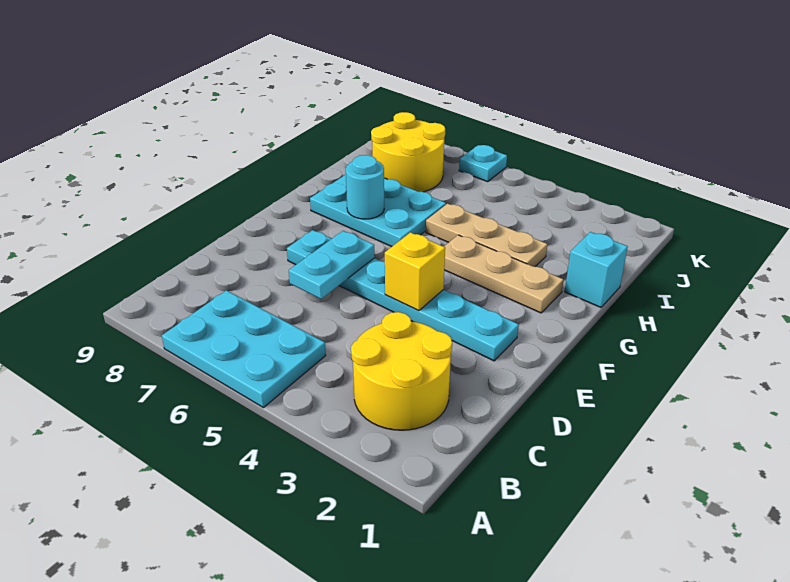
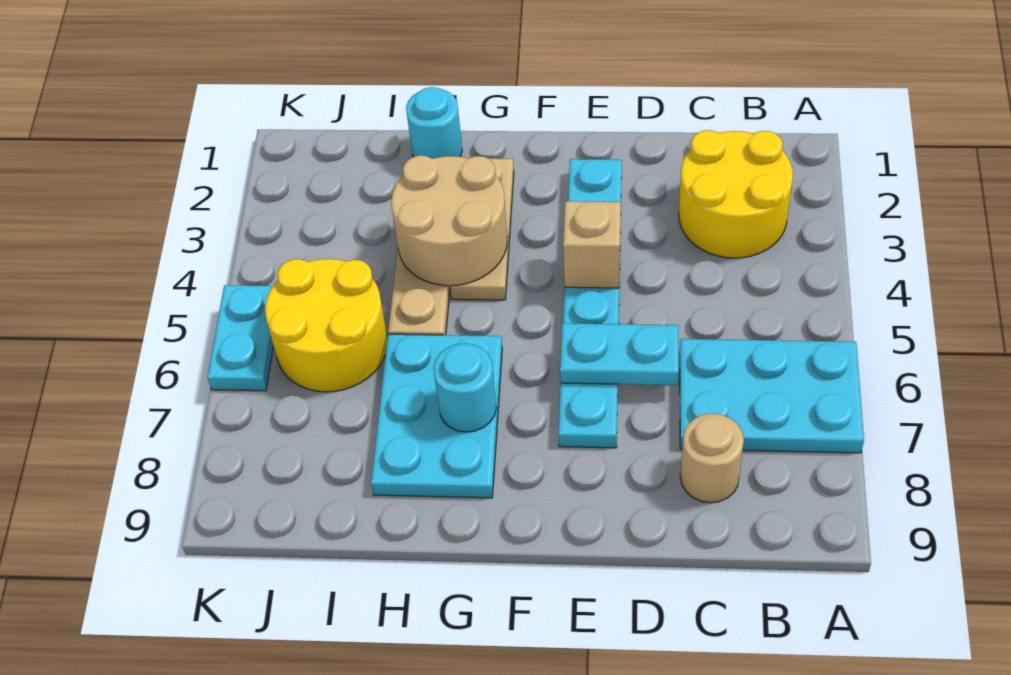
cyan 2x3 plate [162,290,326,408] -> cyan 2x3 plate turned to [680,339,864,453]
none -> tan 1x1 round brick [680,413,744,503]
yellow 1x1 brick [385,232,445,311] -> tan 1x1 brick [563,201,621,288]
none -> tan 2x2 round brick [391,156,507,286]
cyan 1x1 brick [565,232,628,307] -> cyan 1x1 round brick [406,87,462,159]
yellow 2x2 round brick [371,112,445,192] -> yellow 2x2 round brick moved to [265,259,387,392]
cyan 1x1 plate [459,145,507,182] -> cyan 1x2 plate [207,285,273,391]

